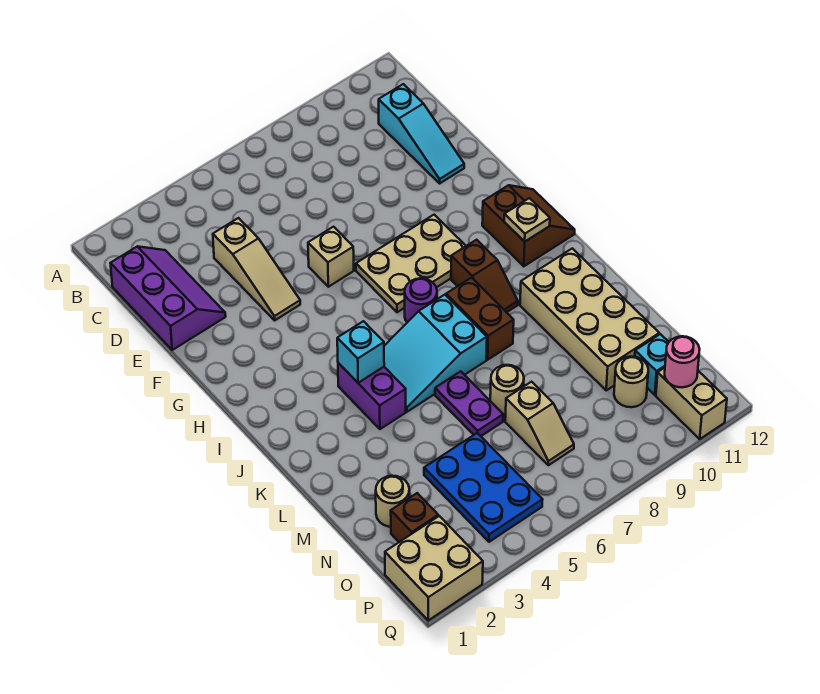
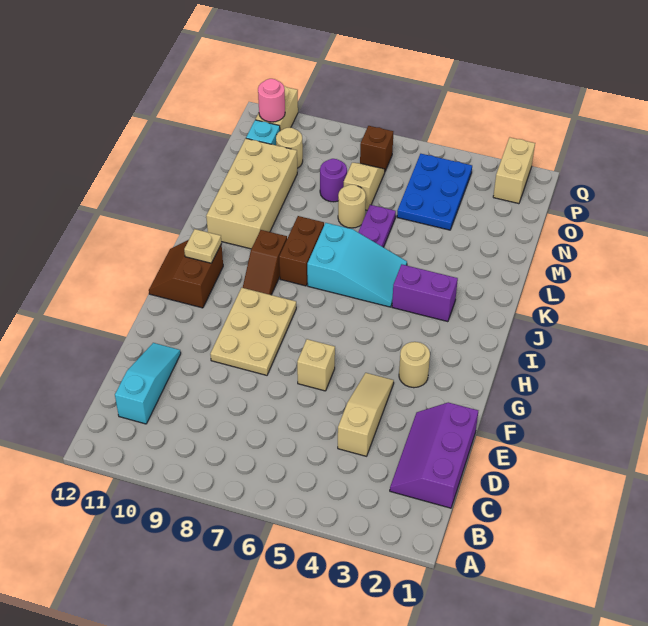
tan 2x3 plate [356,215,466,312] -> tan 2x3 plate turned to [210,288,296,375]
purple 1x1 round brick [405,278,437,322] -> purple 1x1 round brick moved to [320,159,347,202]
brown 1x2 slope [451,240,518,312] -> brown 1x2 slope turned to [243,230,287,295]
purple 1x2 brick [338,363,406,429] -> purple 1x2 brick turned to [392,264,458,322]
cyan 1x1 brick [337,321,384,383] -> none
tan 1x1 round brick [376,476,409,527] -> tan 1x1 round brick moved to [399,342,430,388]
brown 1x1 brick [391,493,438,542] -> brown 1x1 brick moved to [360,126,393,171]
tan 2x2 brick [385,516,483,620] -> tan 1x2 brick [493,138,535,204]

